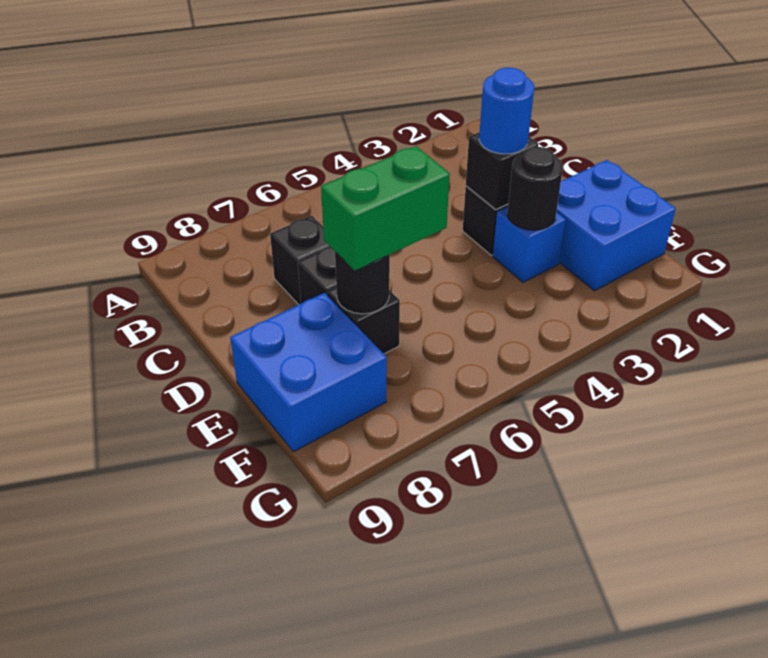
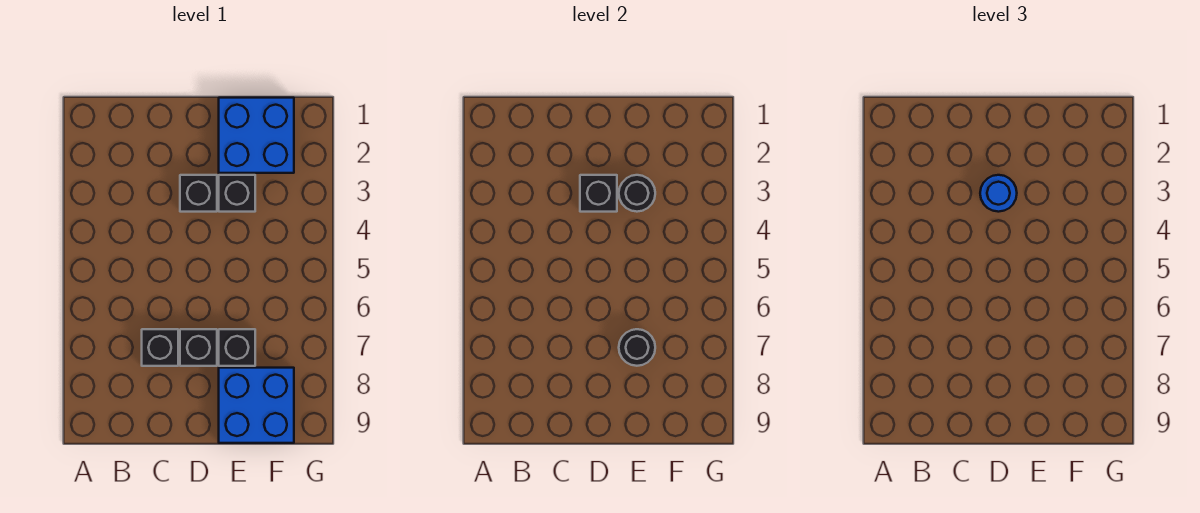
blue 1x1 brick [493,207,566,282] -> black 1x1 brick [219,175,255,212]
green 1x2 brick [321,146,450,270] -> none

